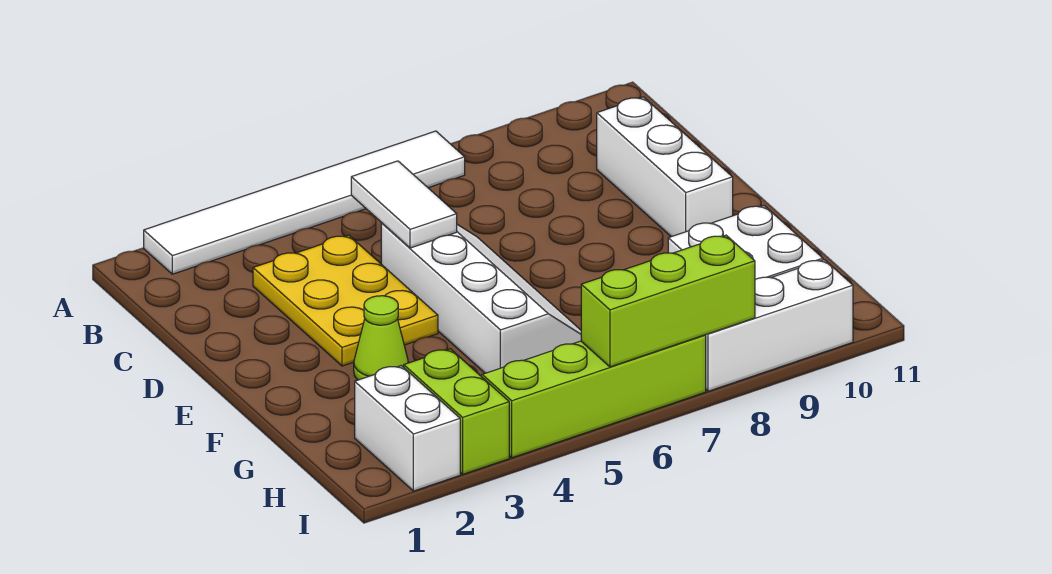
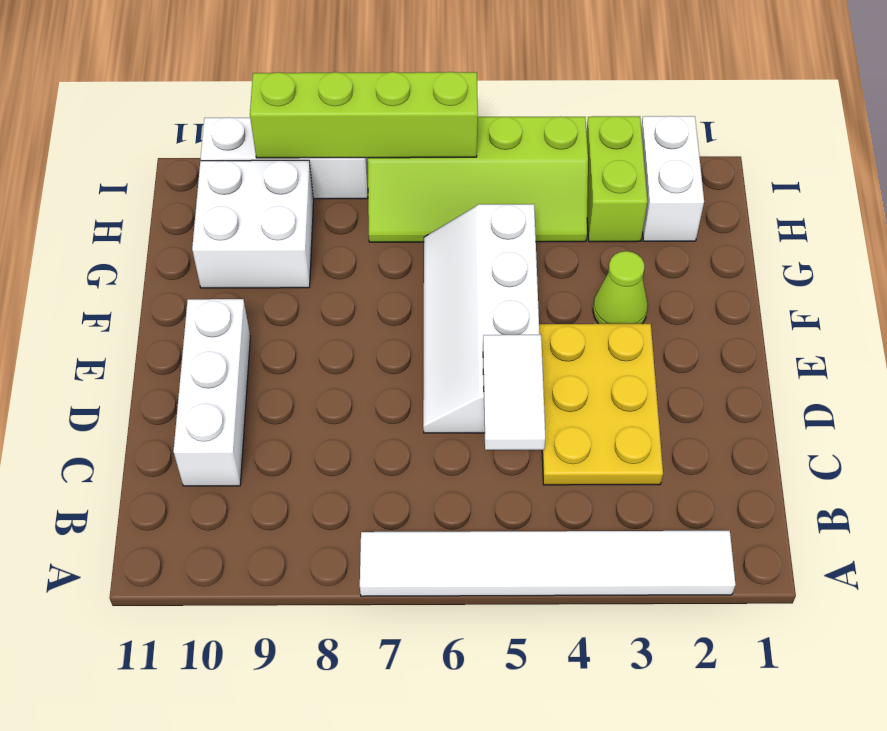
lime 1x3 brick [581,235,755,367] -> lime 1x4 brick [250,72,478,158]

